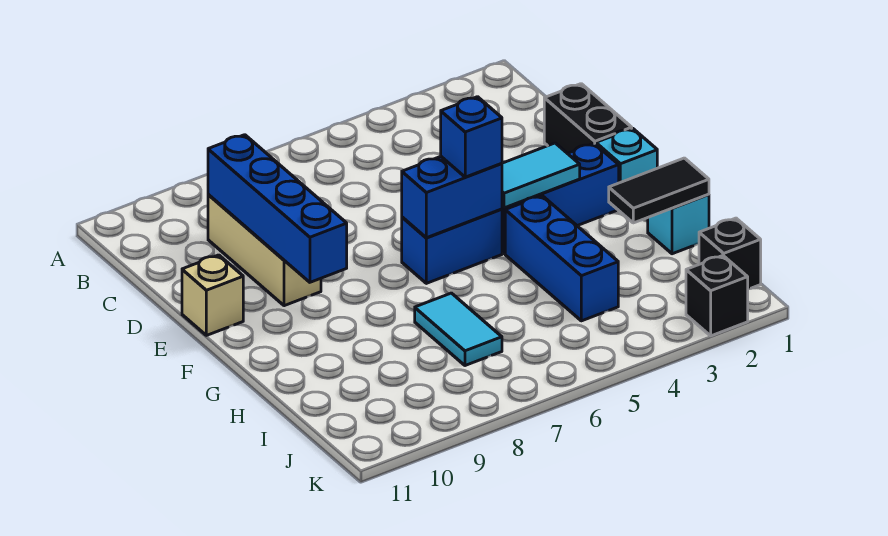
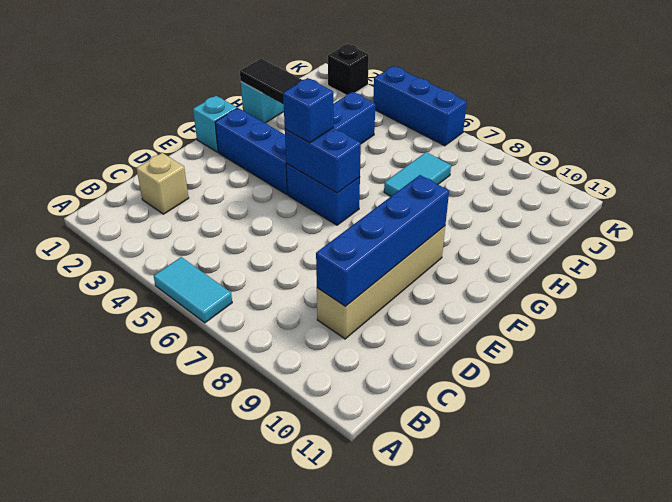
tan 1x3 brick [208,194,321,306] -> tan 1x4 brick [317,226,445,339]
black 1x2 brick [544,84,632,153] -> none
tan 1x1 brick [182,255,243,335] -> tan 1x1 brick moved to [136,153,189,214]
cyan 1x2 tile [502,143,580,208] -> cyan 1x2 tile moved to [154,257,232,323]
black 1x1 brick [699,218,761,289] -> none
none -> blue 1x3 brick [373,66,467,146]

